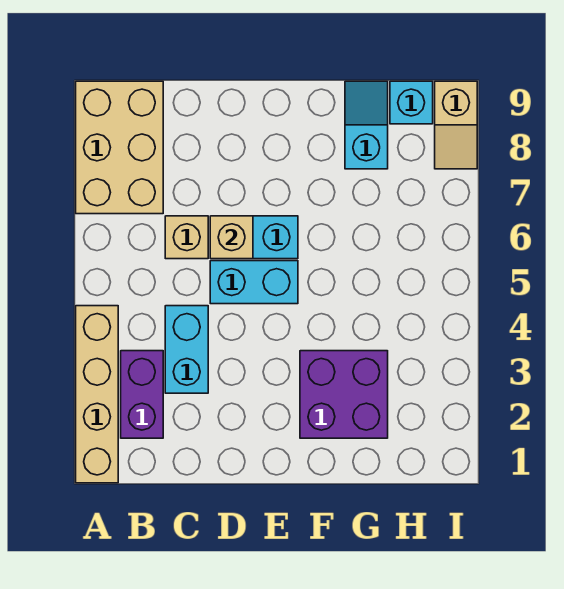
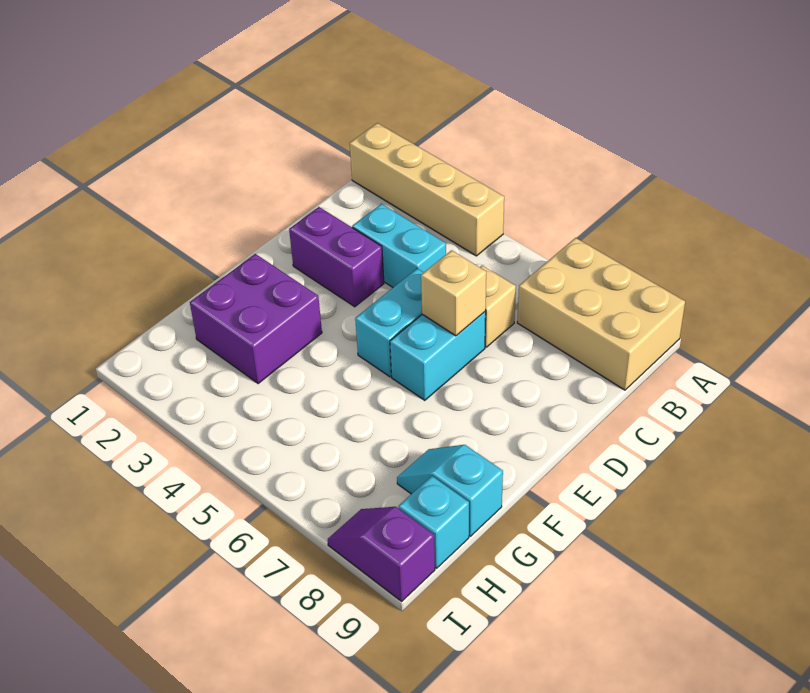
purple 1x2 brick [121,351,163,438] -> purple 1x2 brick moved to [289,207,384,307]
cyan 1x2 slope [345,81,388,169] -> cyan 1x2 slope turned to [397,445,503,536]
tan 1x2 slope [435,81,477,169] -> purple 1x2 slope [328,507,435,601]

